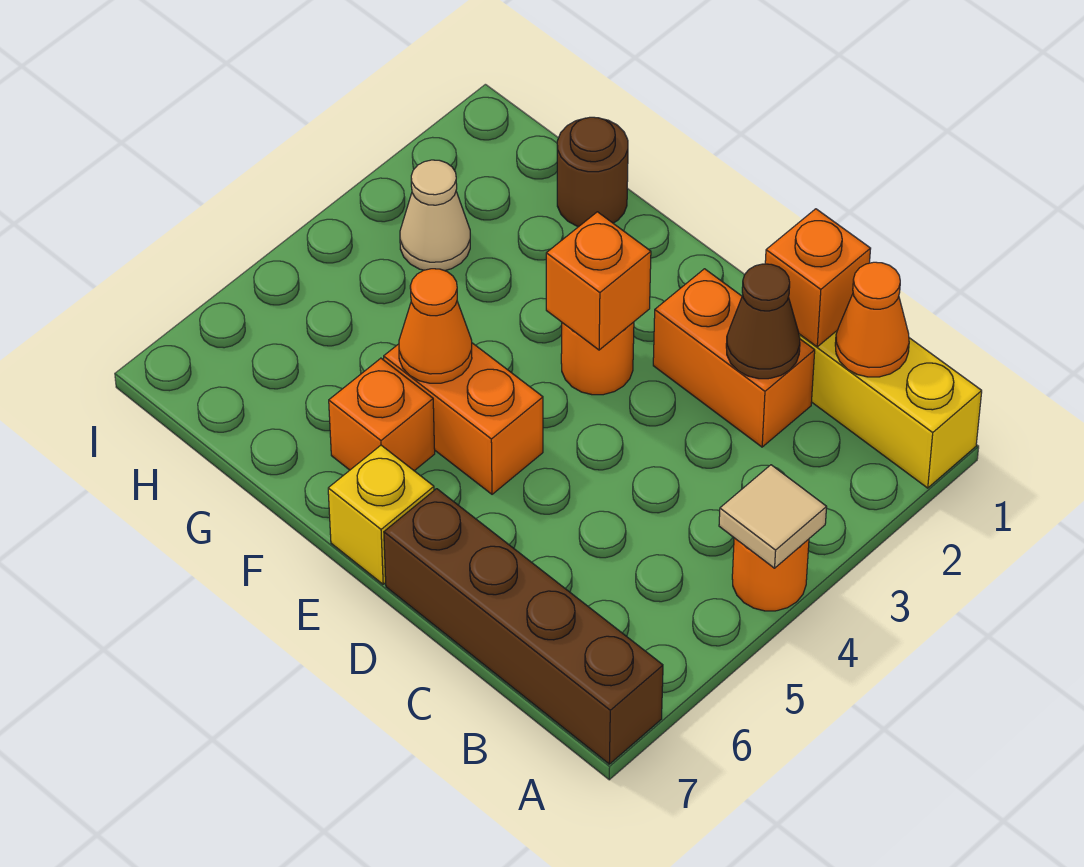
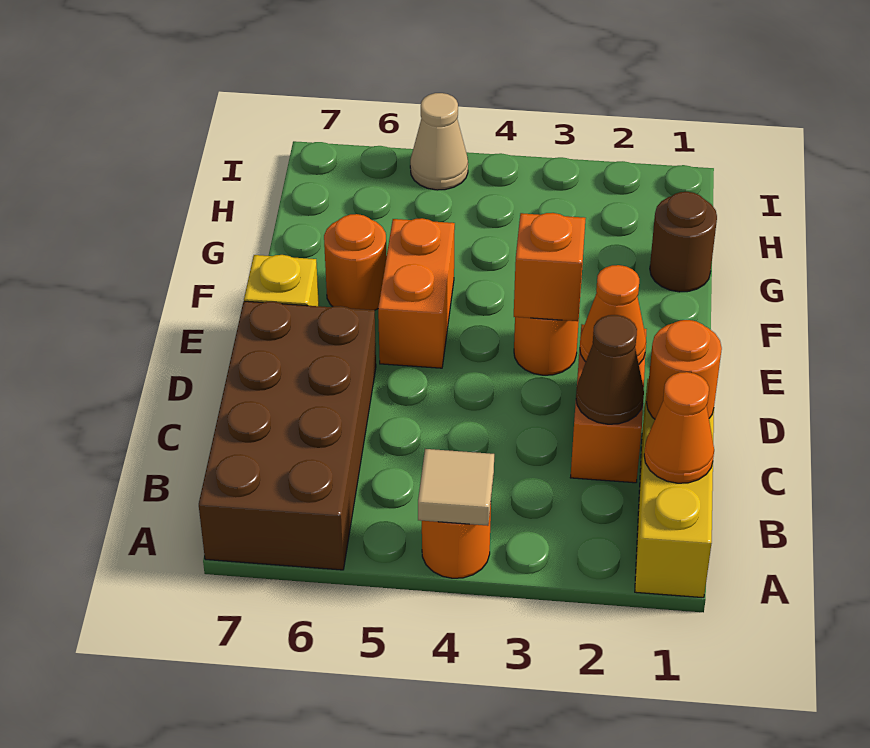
brown 1x4 brick [384,489,663,764] -> brown 2x4 brick [199,301,376,570]
orange 1x1 brick [765,209,871,347] -> orange 1x1 round brick [647,320,722,419]
orange 1x1 cone [399,269,472,383] -> orange 1x1 cone moved to [580,265,646,364]
orange 1x1 brick [329,358,435,471] -> orange 1x1 round brick [324,214,387,310]
tan 1x1 cone [400,160,470,271] -> tan 1x1 cone moved to [410,93,468,190]

